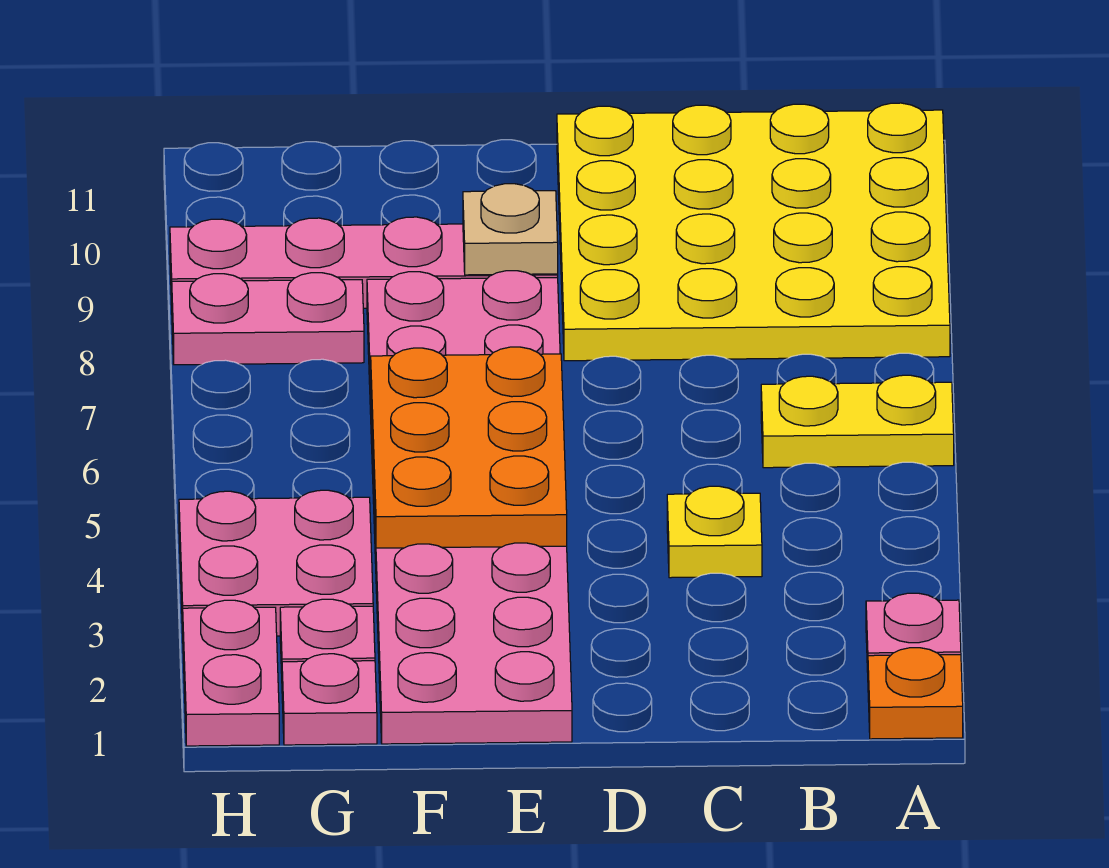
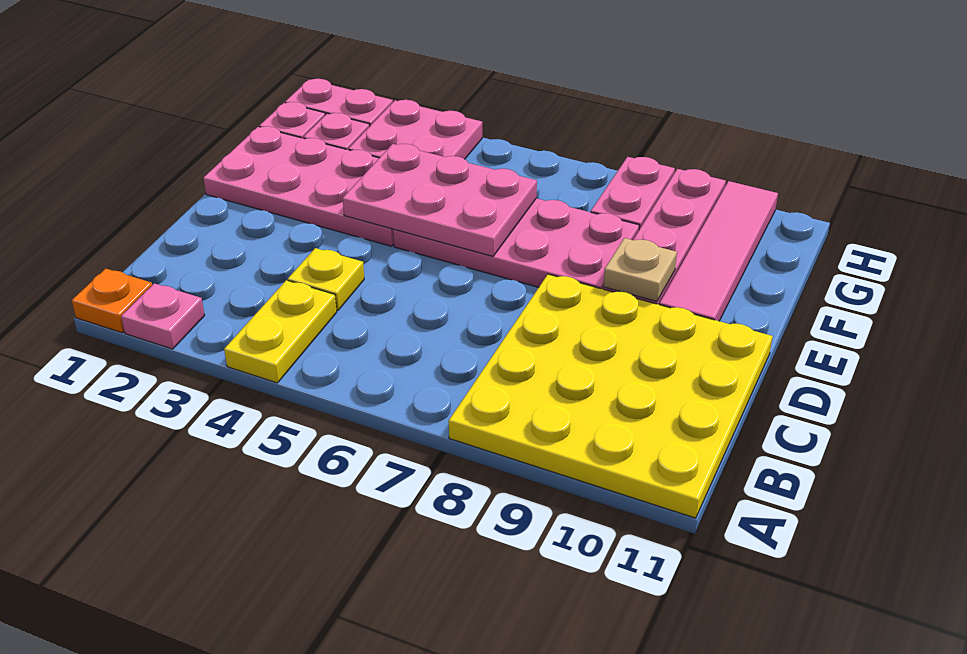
yellow 1x2 plate [761,375,954,468] -> yellow 1x2 plate moved to [224,280,337,383]
orange 2x3 plate [371,347,567,548] -> pink 2x3 plate [343,144,537,256]
none -> pink 1x4 tile [659,181,778,321]

